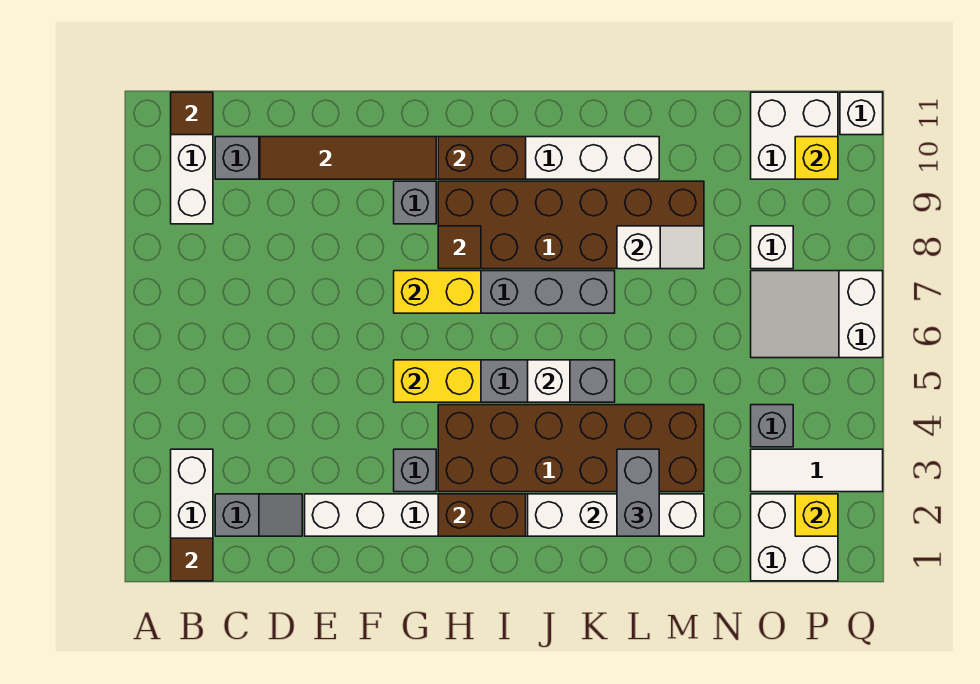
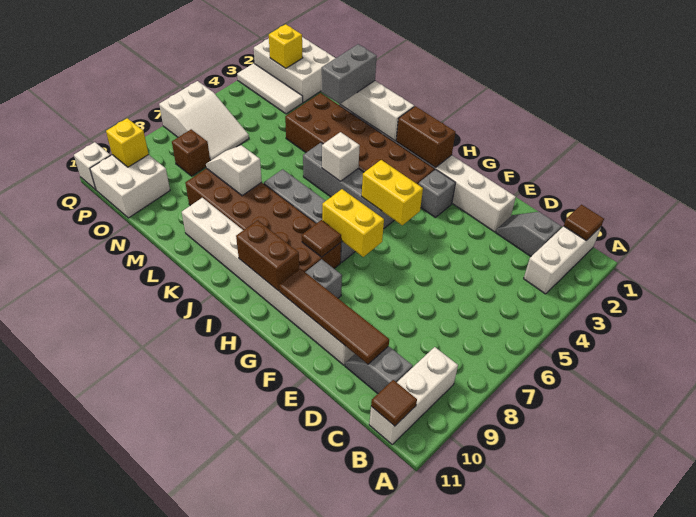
white 2x2 brick [751,494,838,581] -> white 2x3 brick [254,37,336,102]
grey 1x1 brick [751,405,793,447] -> none
white 1x1 brick [751,226,793,269] -> brown 1x1 brick [172,129,210,176]

